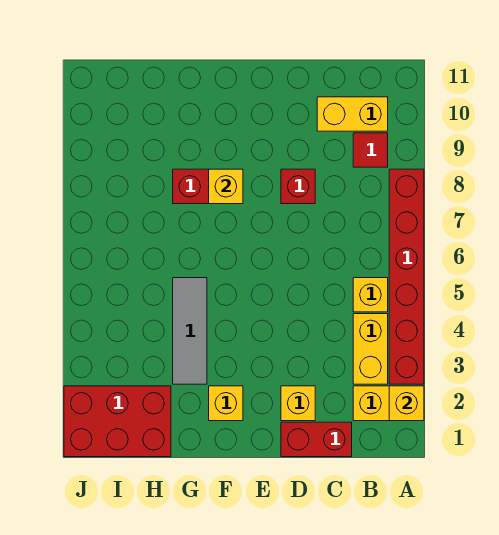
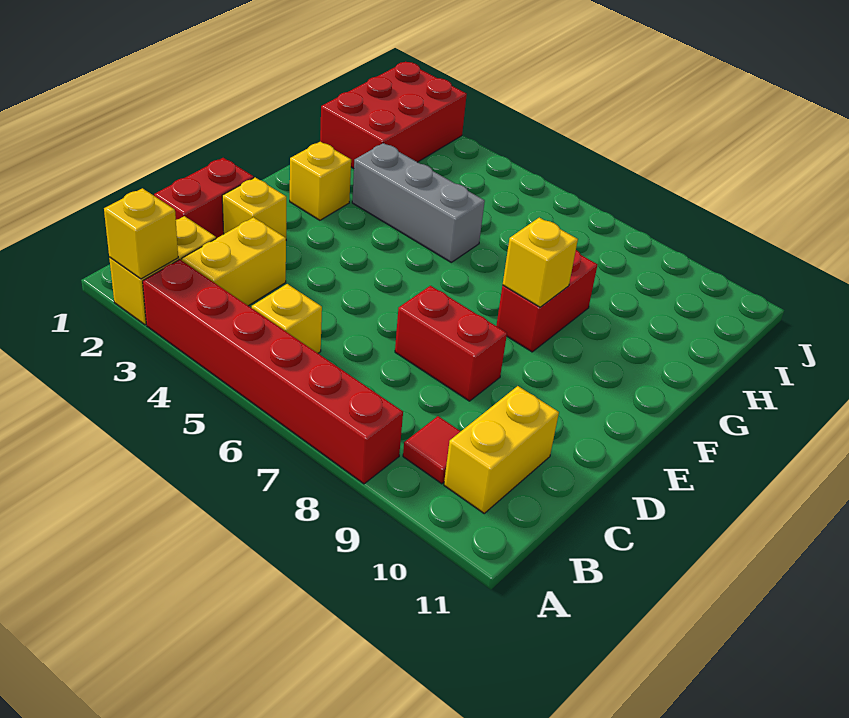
yellow 1x2 brick [353,314,388,384] -> yellow 1x2 brick turned to [182,217,286,306]
red 1x1 brick [281,169,315,204] -> red 1x2 brick [395,286,507,401]
grey 1x3 tile [173,278,207,384] -> grey 1x3 brick [352,143,485,262]

